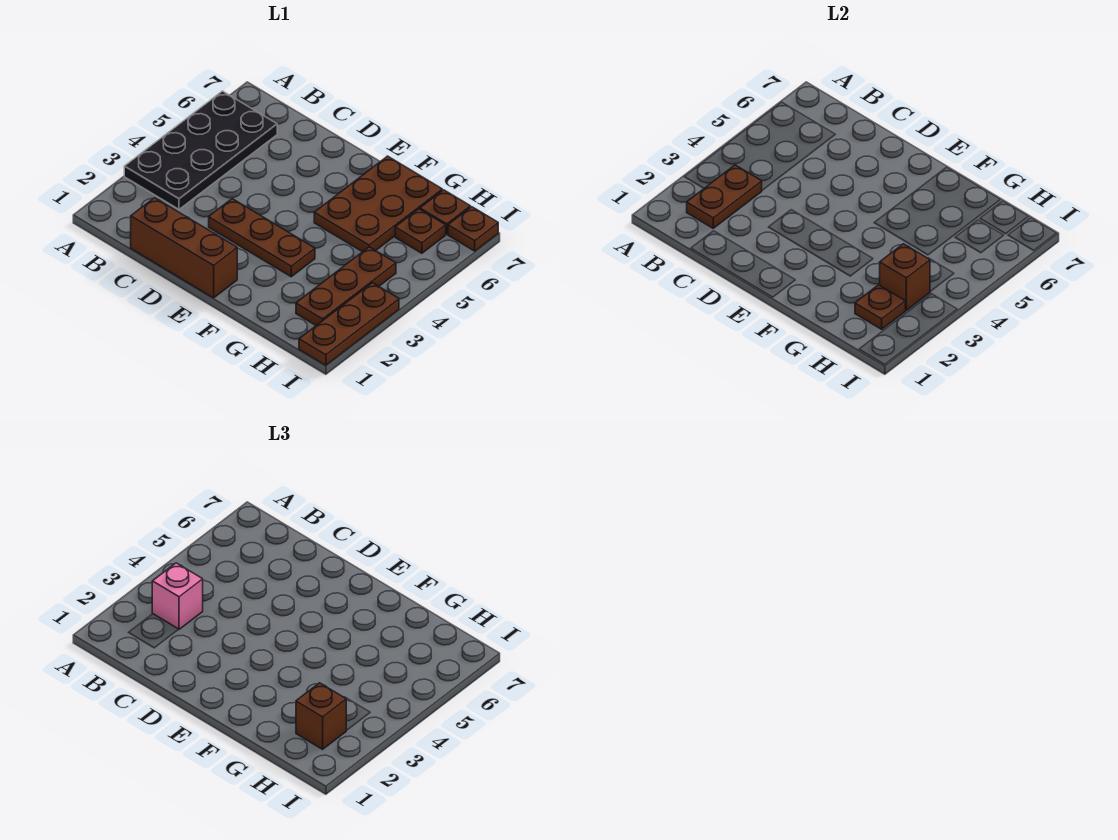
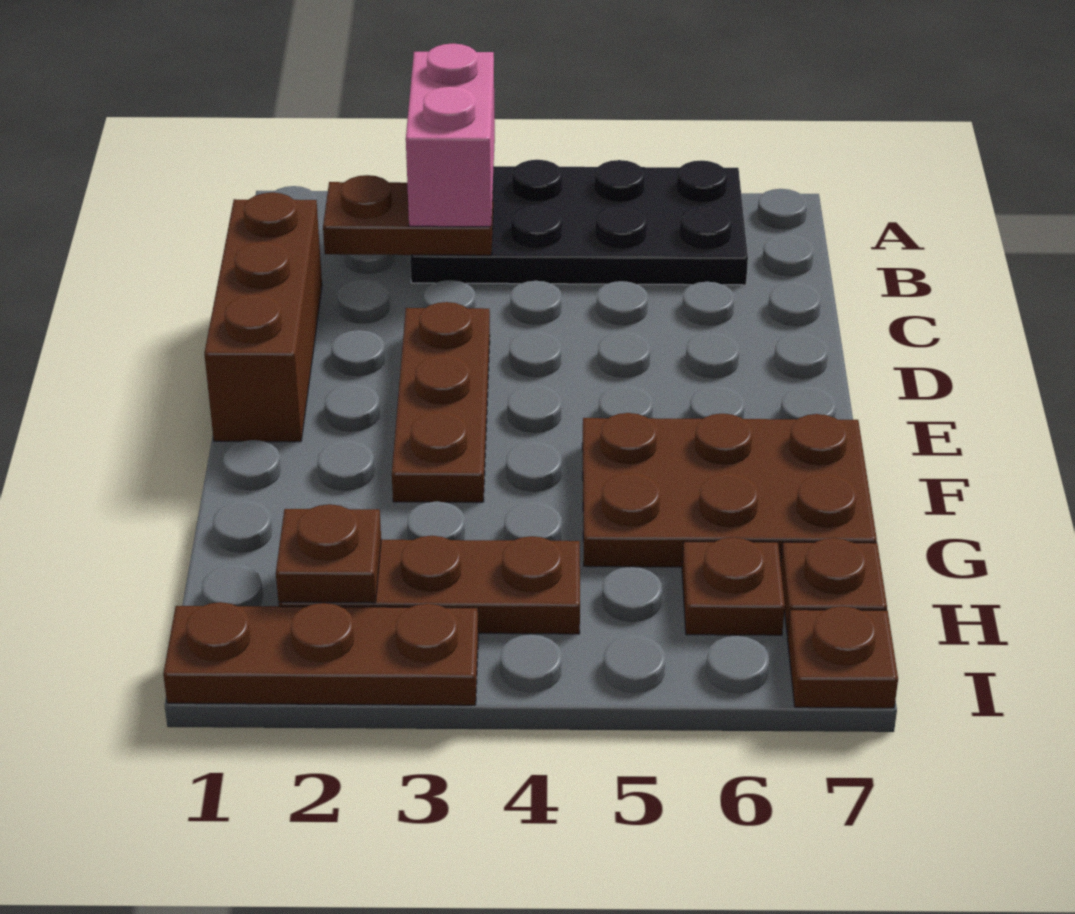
pink 1x1 brick [152,563,203,629] -> pink 1x2 brick [406,44,495,227]
brown 1x1 brick [296,683,346,749] -> none
brown 1x1 brick [880,244,930,310] -> none

